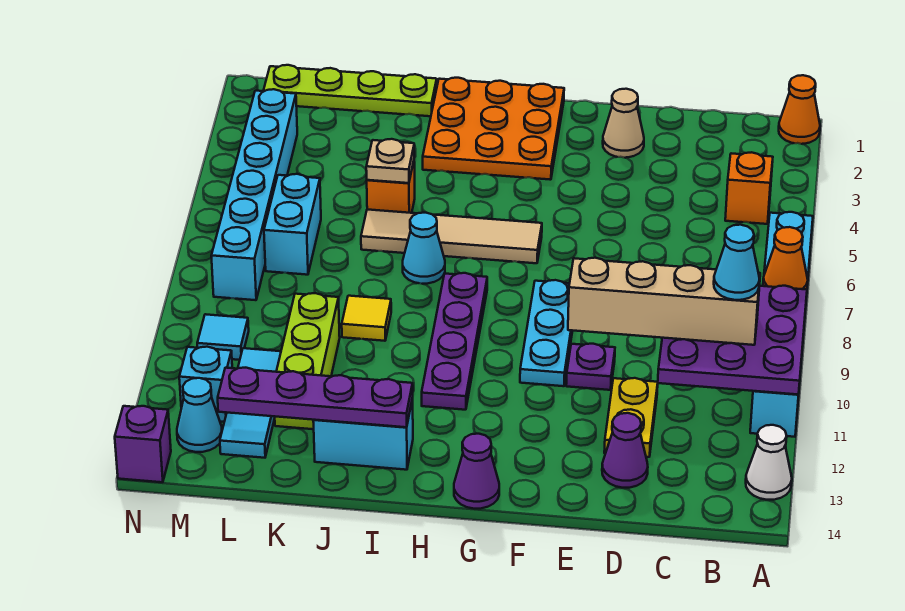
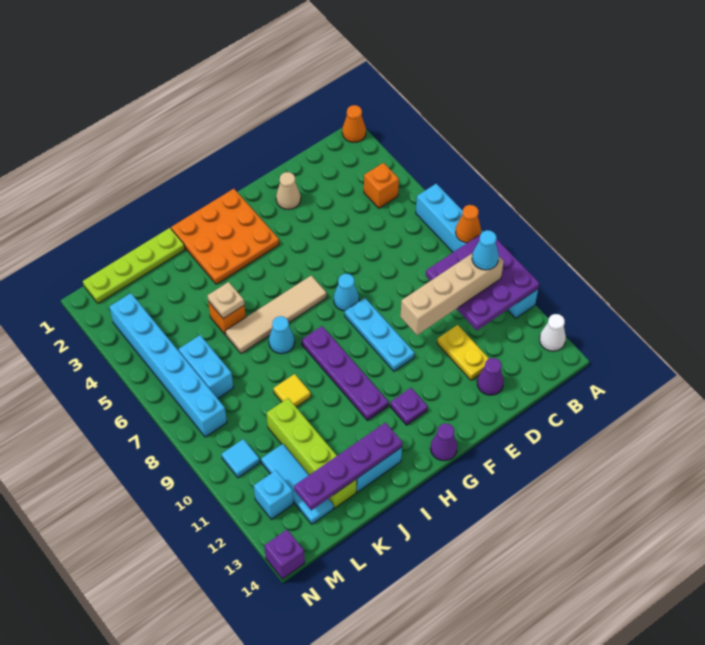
purple 1x1 plate [566,344,615,390] -> purple 1x1 plate moved to [390,388,428,425]
lime 1x3 brick [275,293,340,429] -> lime 1x4 brick [267,398,357,508]
cyan 1x1 cone [177,378,222,452] -> cyan 1x1 cone moved to [334,274,359,311]

